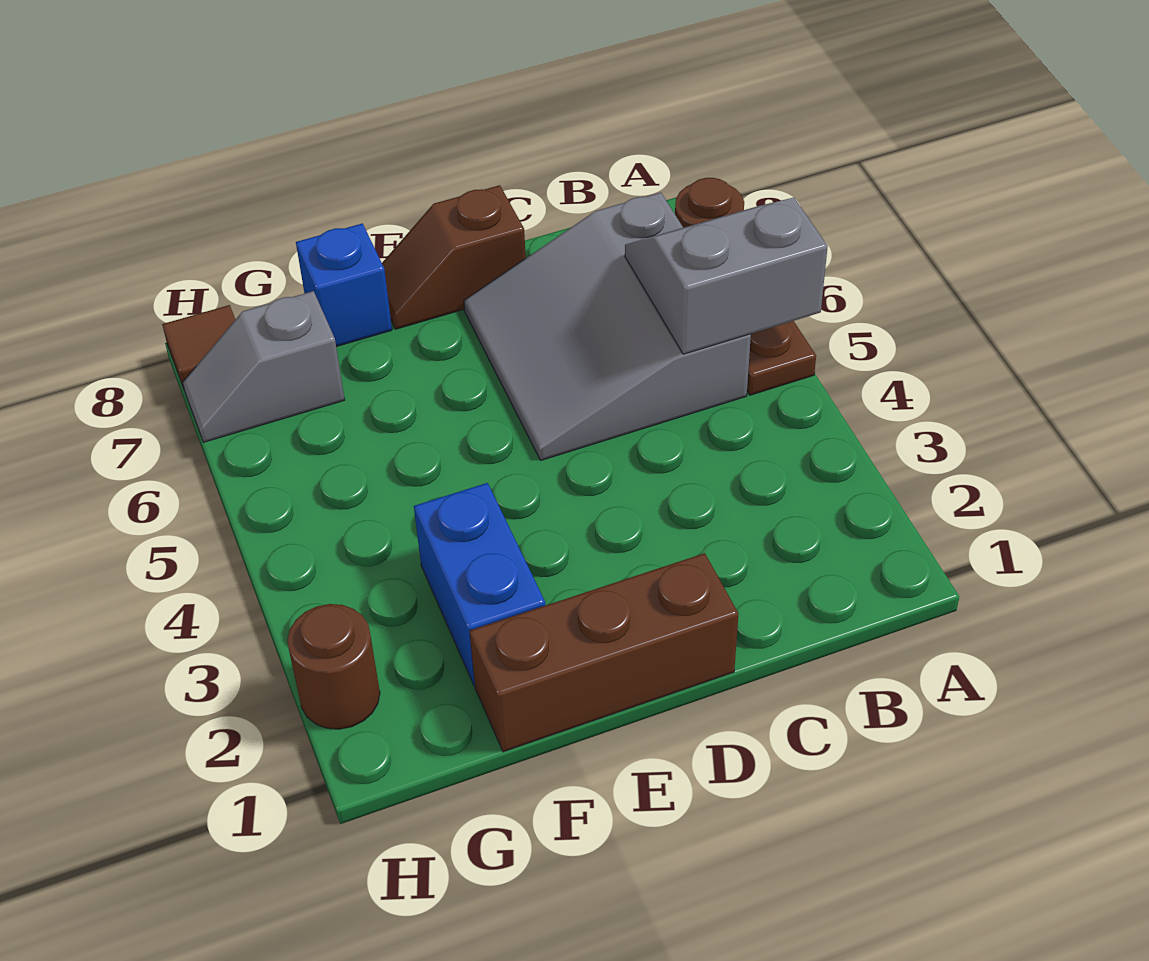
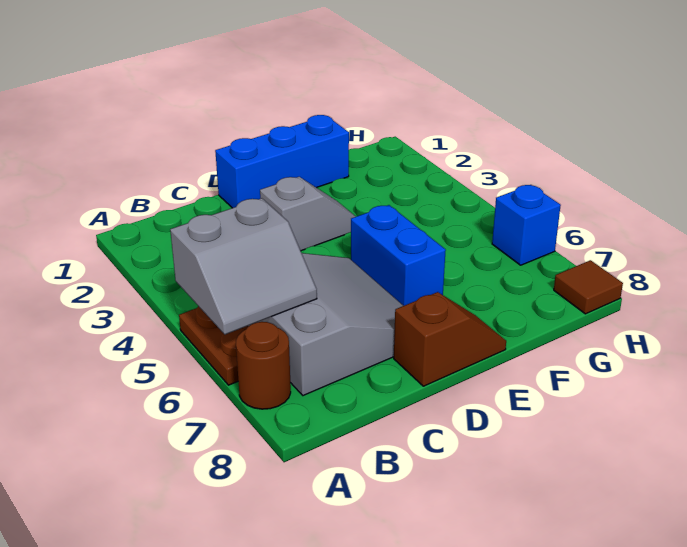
brown 1x3 brick [470,553,738,752] -> blue 1x3 brick [215,115,349,208]
blue 1x2 brick [414,483,545,686] -> blue 1x2 brick moved to [351,205,446,306]
blue 1x1 brick [296,223,392,347] -> blue 1x1 brick moved to [492,185,561,265]
grey 1x2 slope [183,291,345,442] -> grey 1x2 slope moved to [260,177,356,251]
brown 1x1 round brick [287,604,380,729] -> none

